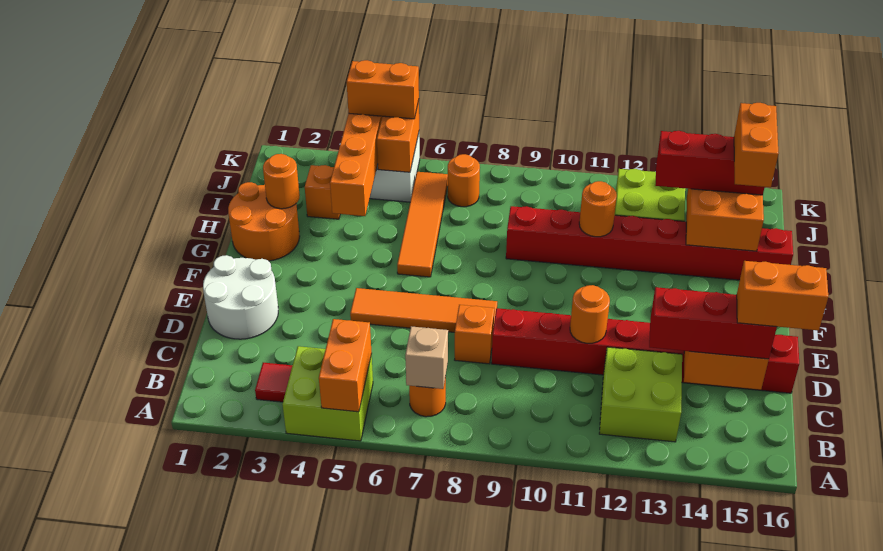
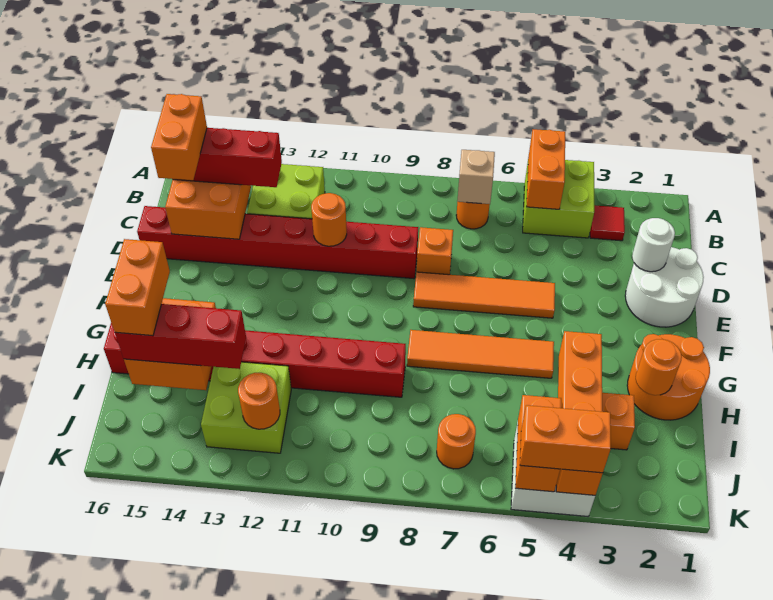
orange 1x2 brick [737,261,828,330] -> orange 1x2 brick turned to [151,94,207,180]
none -> white 1x1 round brick [632,218,675,272]
orange 1x4 tile [397,172,448,277] -> orange 1x4 tile turned to [407,330,554,378]
orange 1x1 round brick [579,181,617,237] -> orange 1x1 round brick moved to [238,373,280,429]

